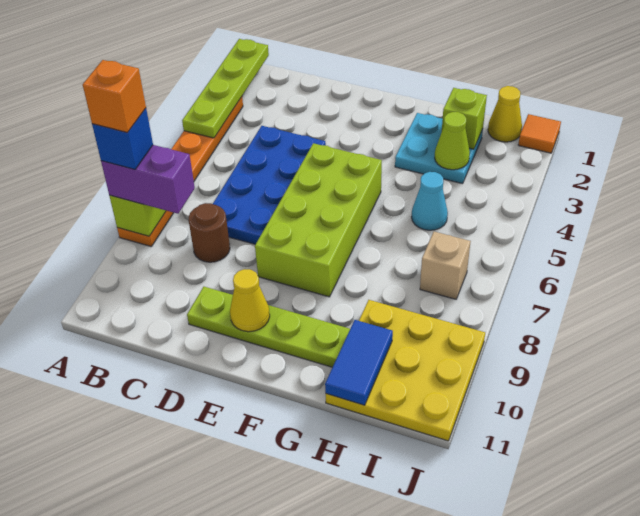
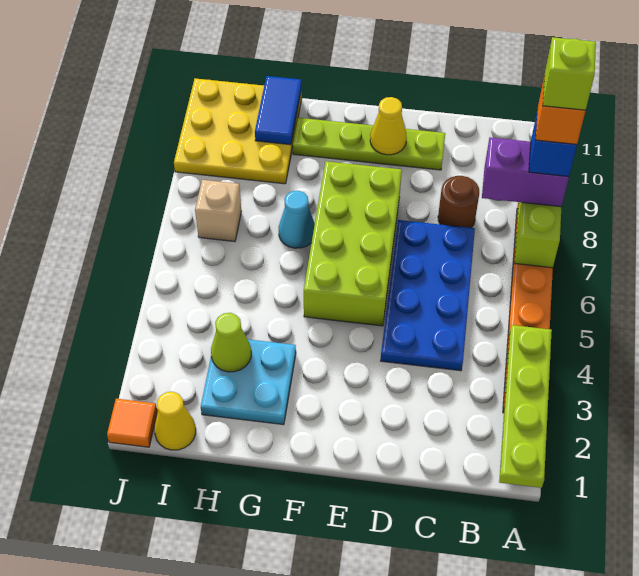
lime 1x1 brick [442,88,487,149] -> lime 1x1 brick moved to [543,37,596,110]
cyan 1x1 cone [411,172,448,230] -> cyan 1x1 cone moved to [279,191,315,248]

